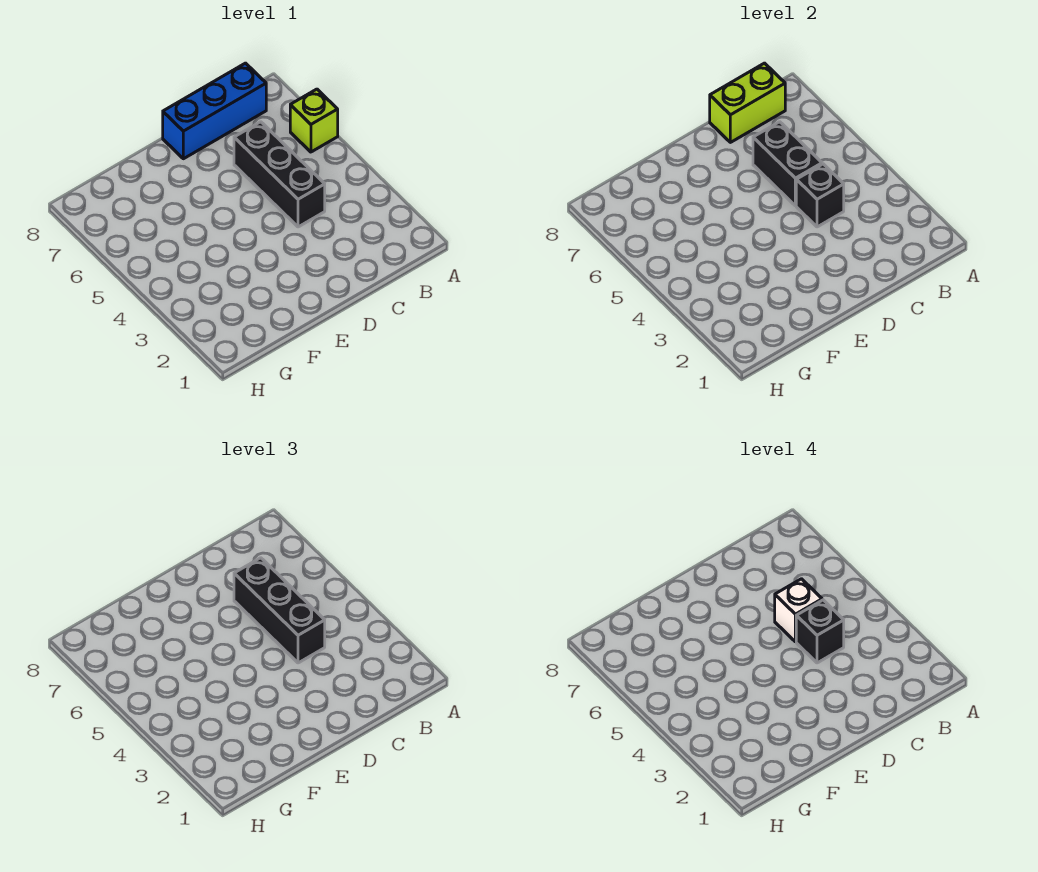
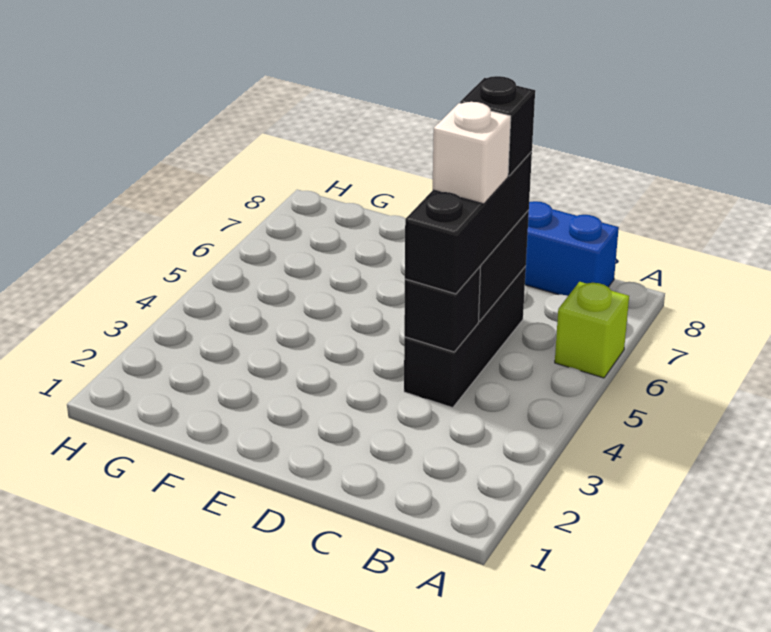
lime 1x2 brick [710,63,785,142] -> none
black 1x1 brick [796,600,844,663] -> black 1x1 brick moved to [460,76,535,176]

